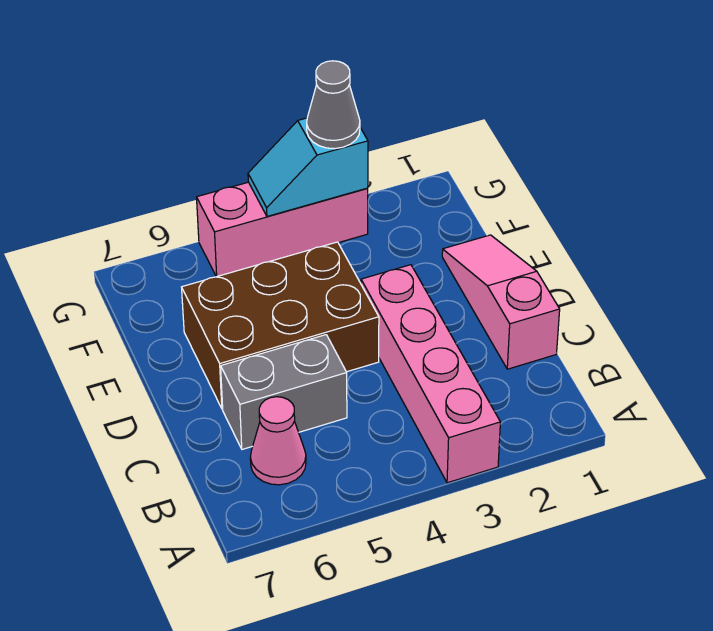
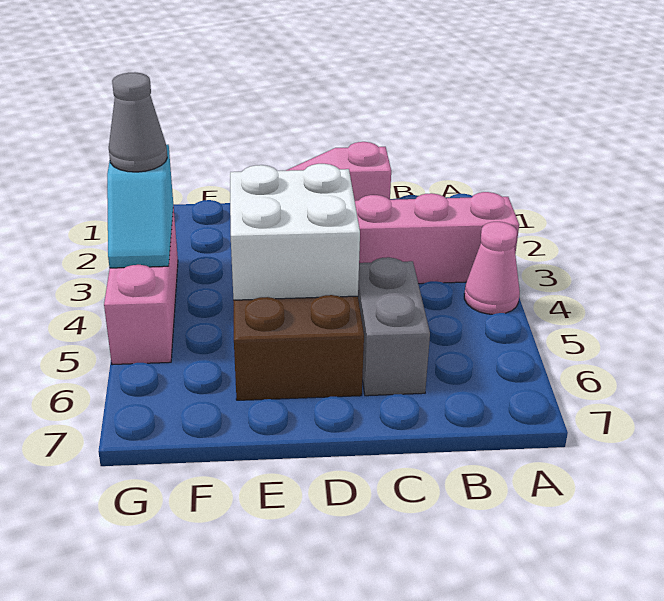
pink 1x1 cone [250,397,306,485] -> pink 1x1 cone moved to [464,222,520,314]
none -> white 2x2 brick [230,164,360,300]

